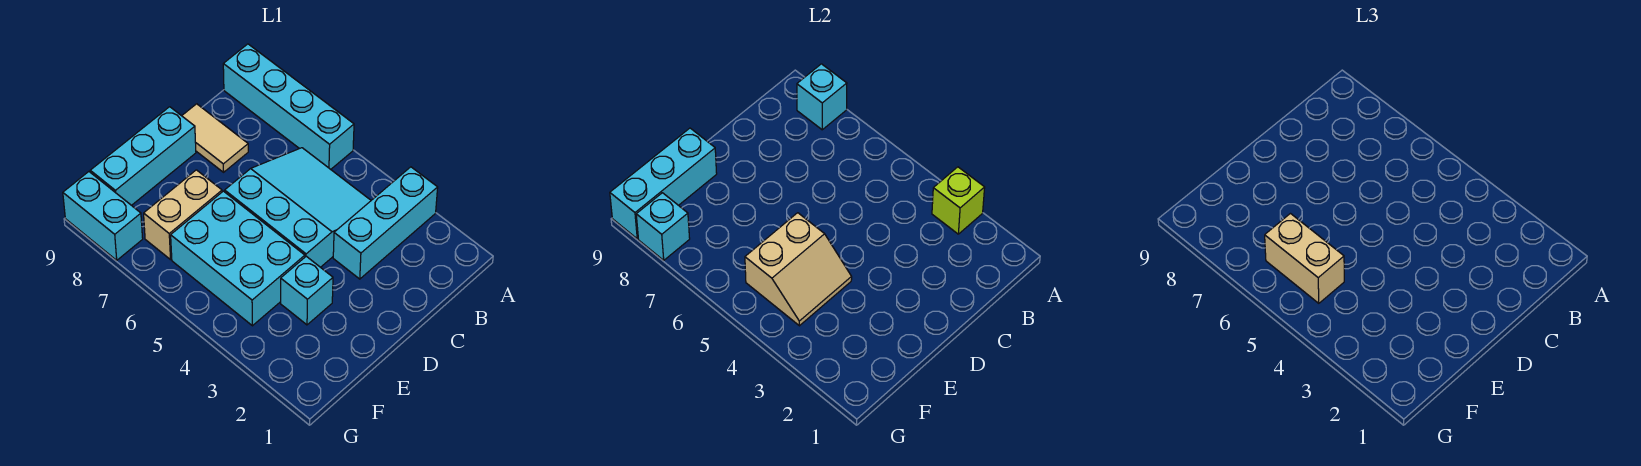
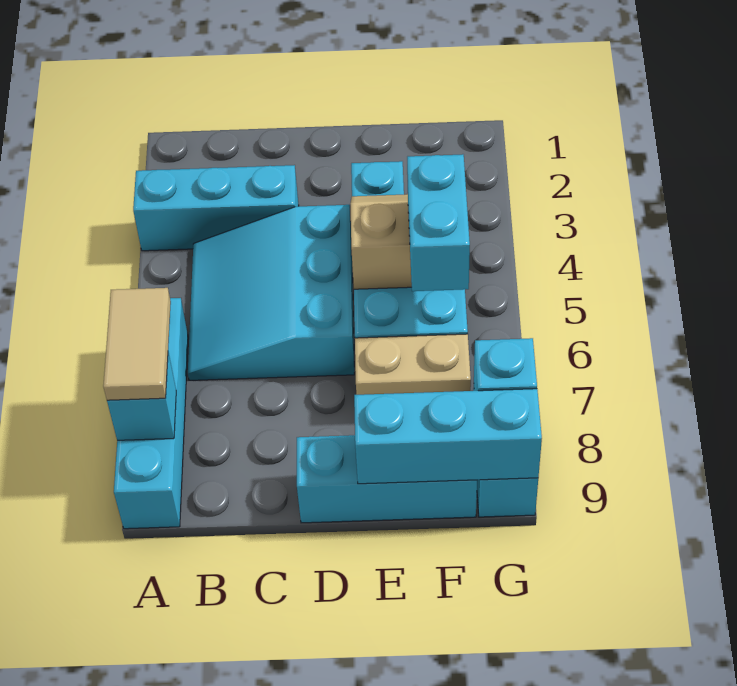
lime 1x1 brick [932,167,985,234] -> none
tan 1x2 tile [182,104,248,172] -> tan 1x2 tile moved to [103,288,171,400]
tan 1x2 brick [1265,214,1344,303] -> cyan 1x2 brick [407,154,470,291]

